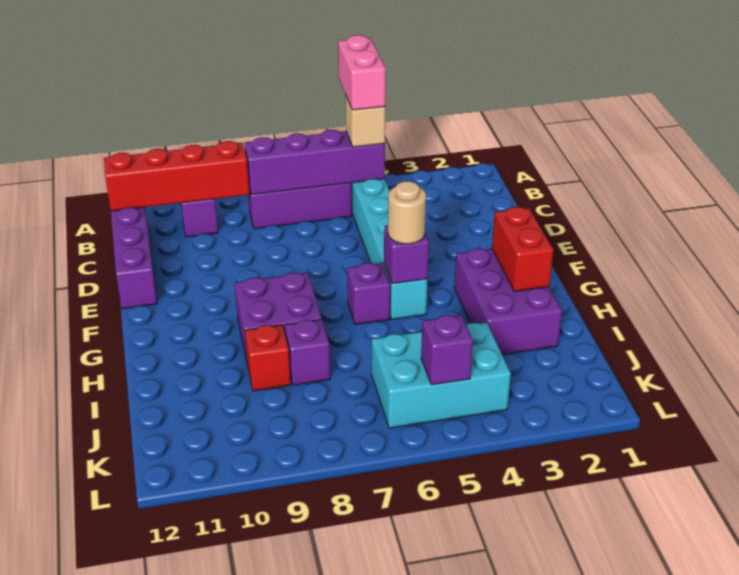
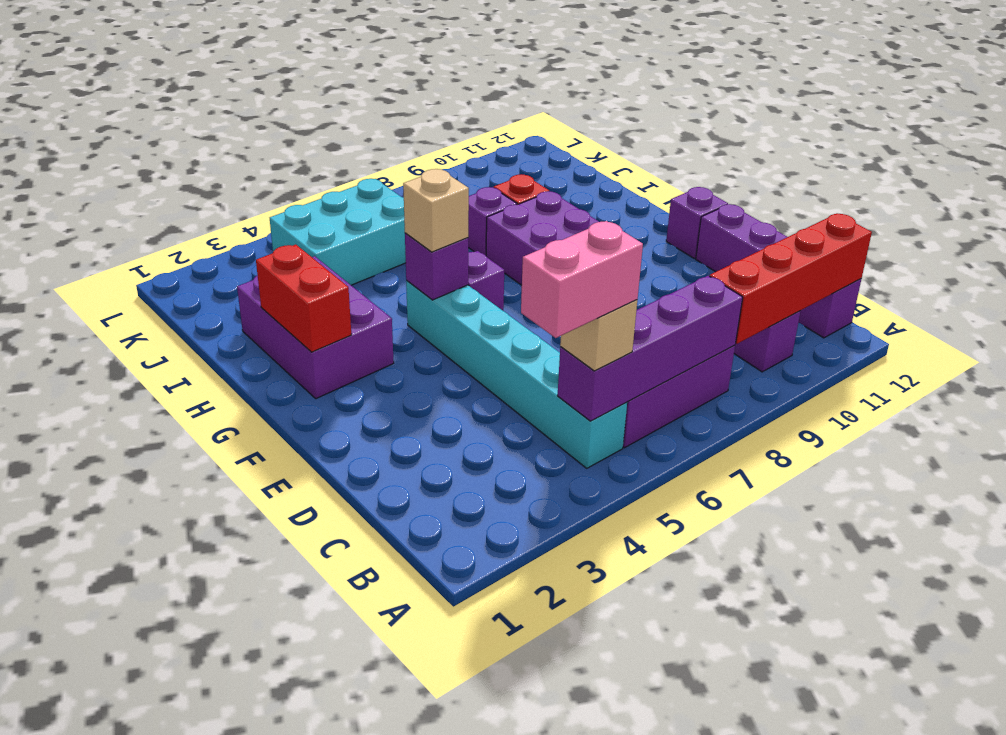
pink 1x2 brick [338,35,386,110] -> pink 1x2 brick turned to [521,221,643,338]
tan 1x1 round brick [388,181,426,244] -> tan 1x1 brick [403,169,469,252]
purple 1x1 brick [421,315,473,385] -> purple 1x1 brick moved to [666,187,728,258]

